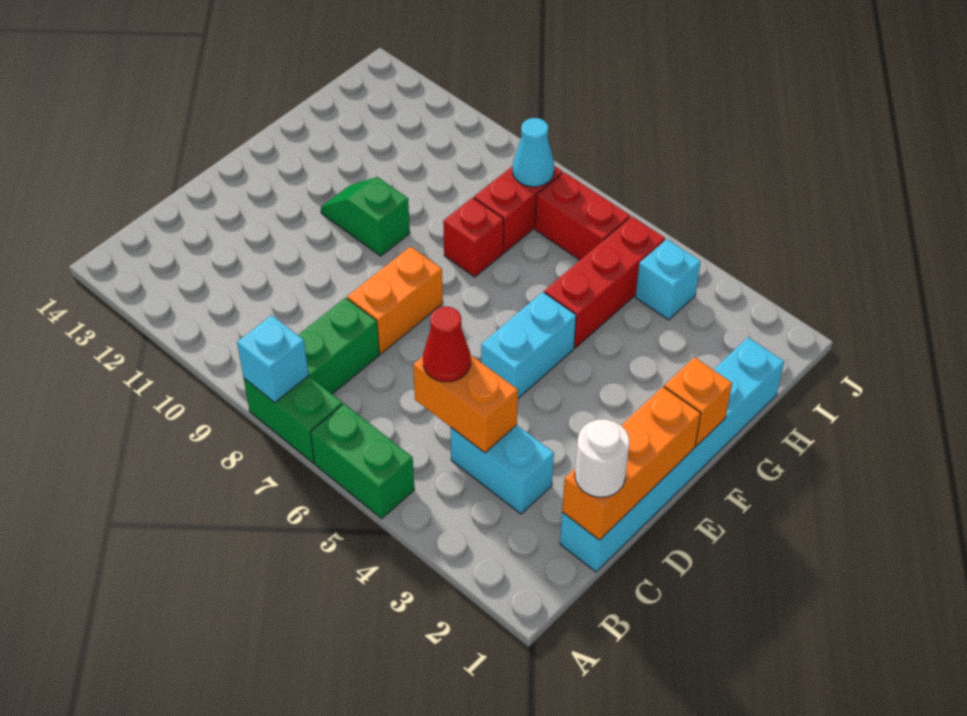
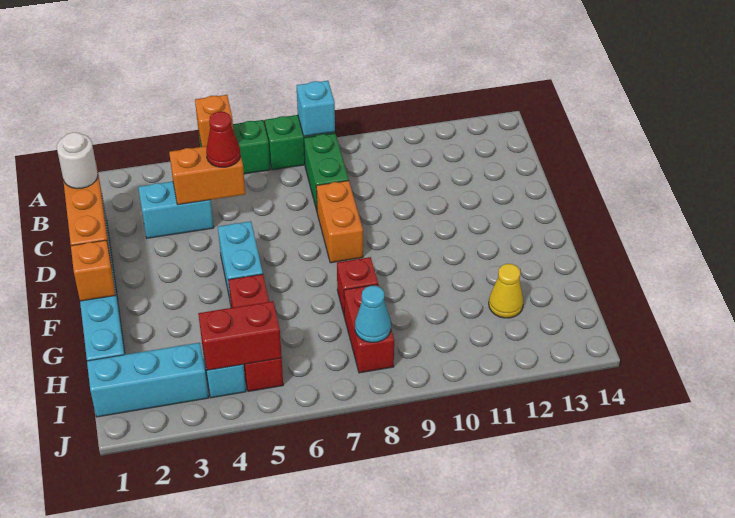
none -> orange 1x1 brick [195,95,233,147]
green 1x2 slope [321,177,410,256] -> none
none -> yellow 1x1 cone [489,264,524,318]
none -> cyan 1x3 brick [87,343,208,417]
red 1x2 brick [535,172,630,260] -> red 1x2 brick moved to [198,301,282,370]

